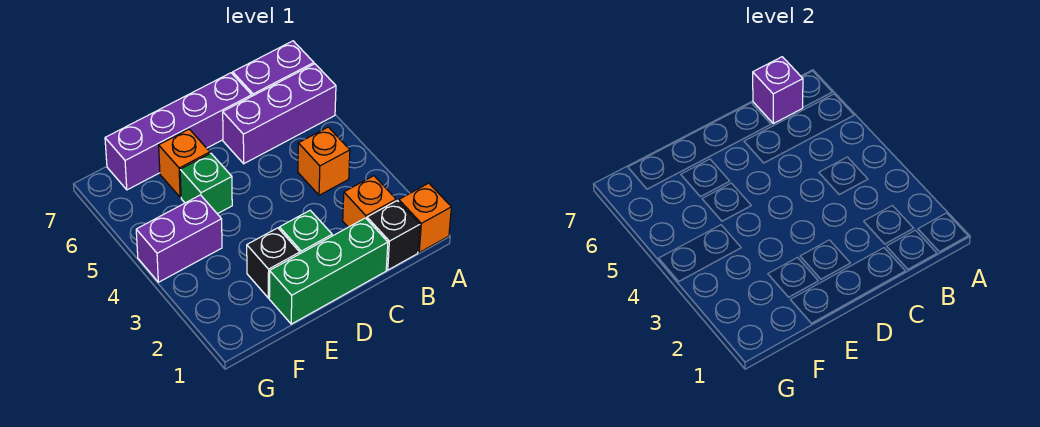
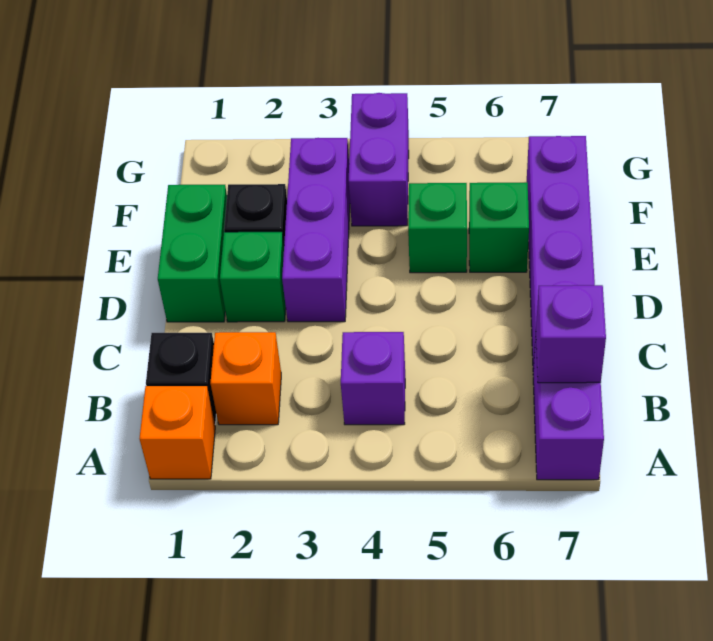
purple 1x3 brick [223,64,336,164] -> purple 1x3 brick moved to [282,138,350,322]
orange 1x1 brick [298,127,350,195] -> purple 1x1 brick [341,332,405,425]
green 1x3 brick [269,218,388,324] -> green 1x2 brick [158,185,227,322]
orange 1x1 brick [159,129,210,197] -> green 1x1 brick [469,183,529,272]

